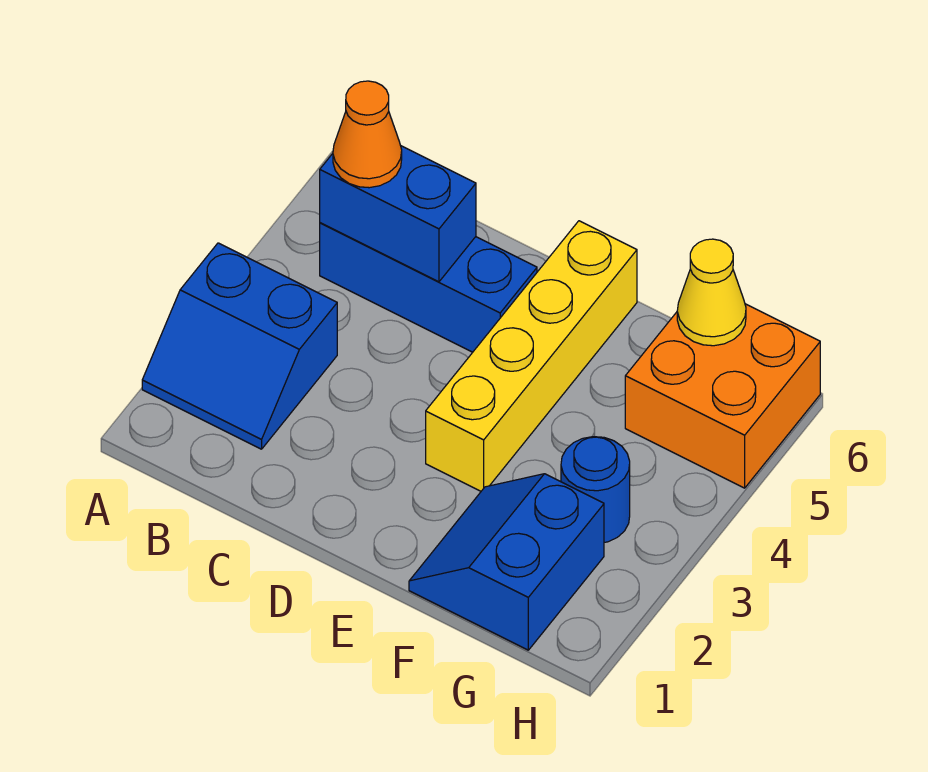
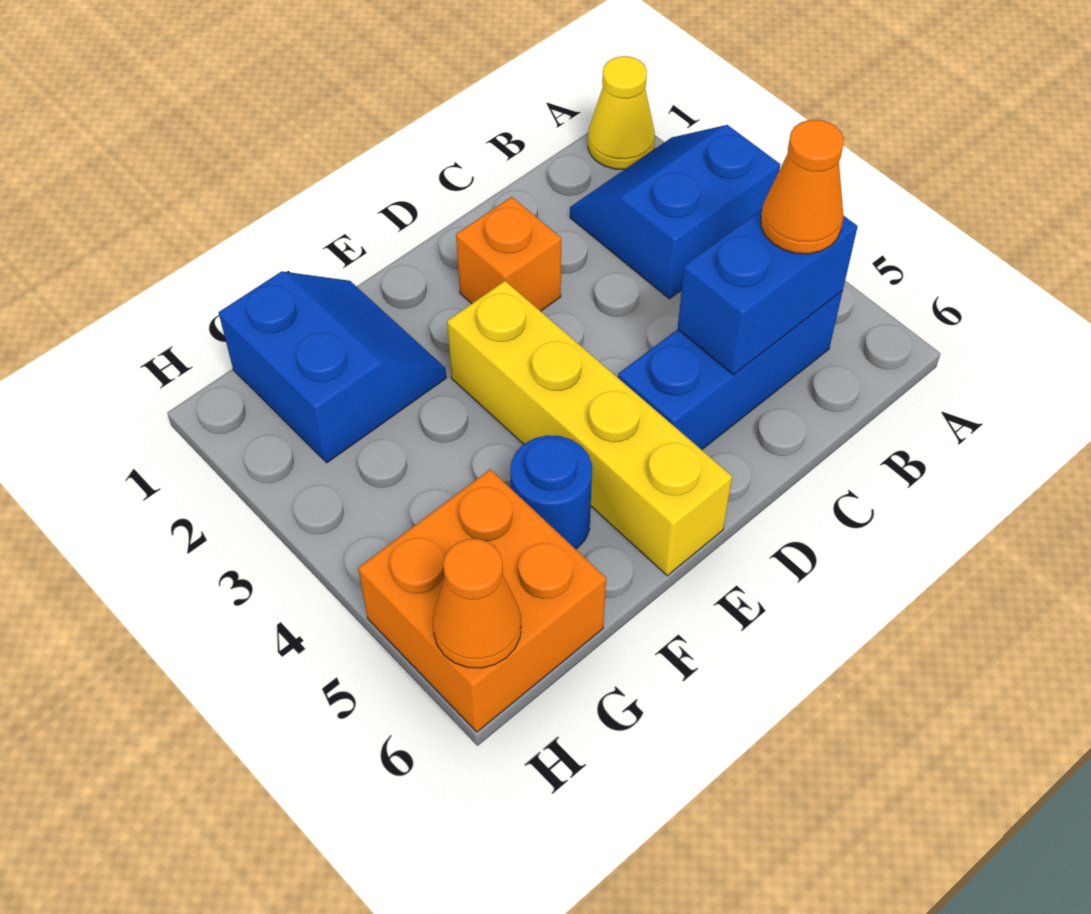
none -> orange 1x1 brick [456,197,561,311]
blue 1x1 round brick [561,437,630,542] -> blue 1x1 round brick moved to [510,435,592,549]
yellow 1x1 cone [677,239,746,346] -> yellow 1x1 cone moved to [588,56,655,169]
none -> orange 1x1 cone [433,539,521,668]

